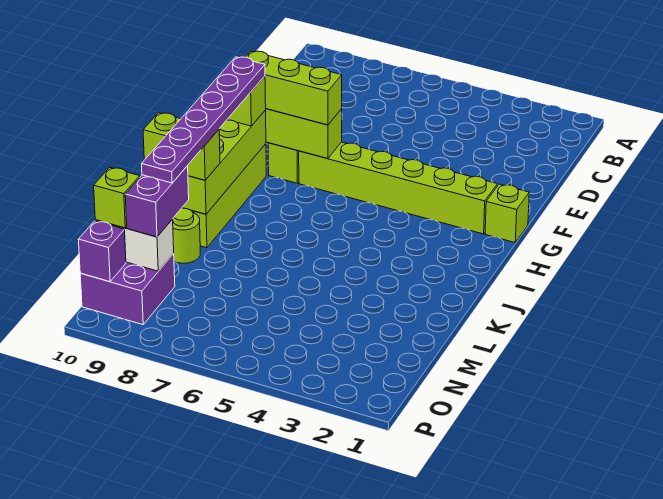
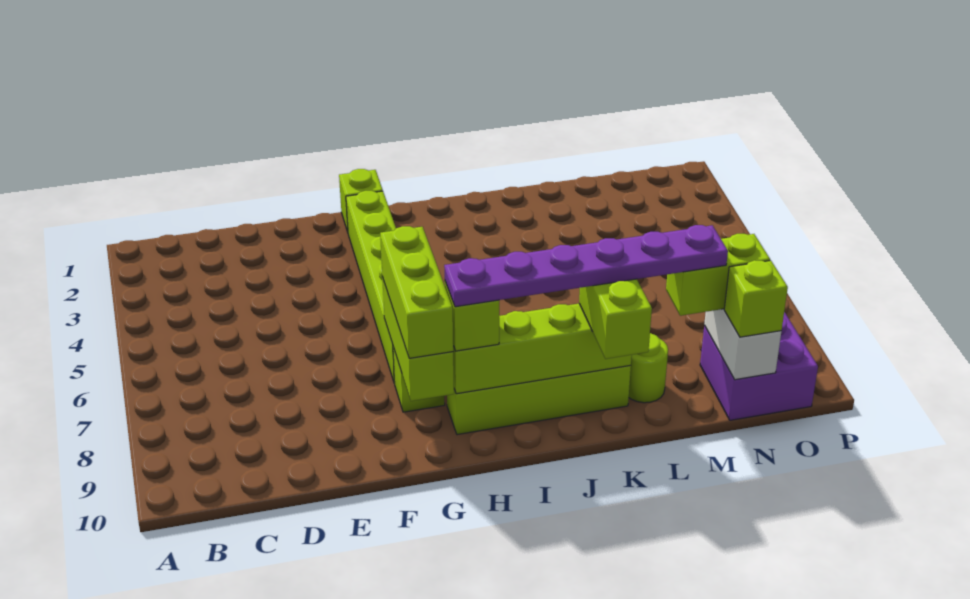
purple 1x2 brick [125,166,189,237] -> lime 1x2 brick [666,234,770,316]
purple 1x1 brick [78,221,126,282] -> none

